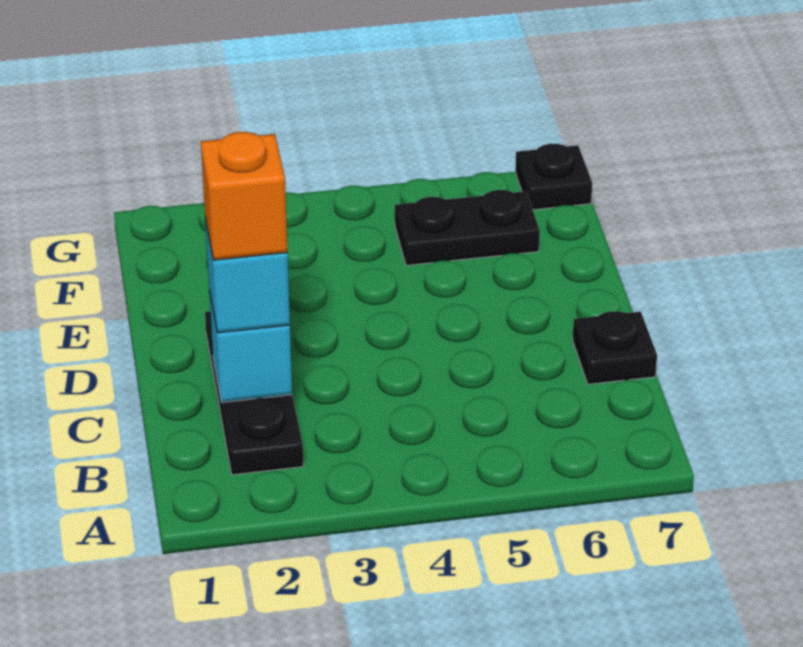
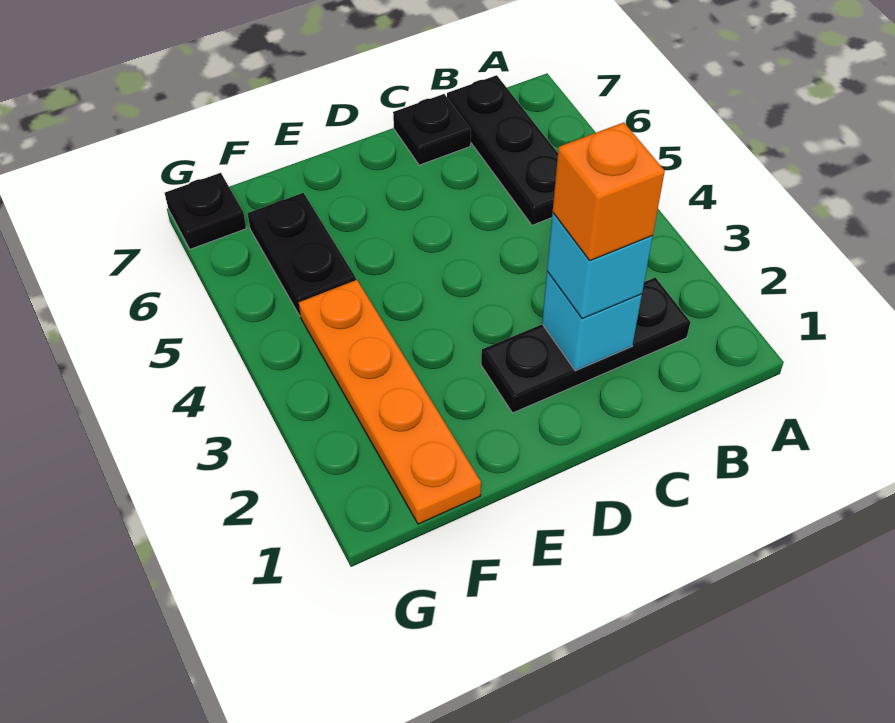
none -> black 1x3 plate [447,75,558,225]
none -> orange 1x4 plate [299,280,481,524]

